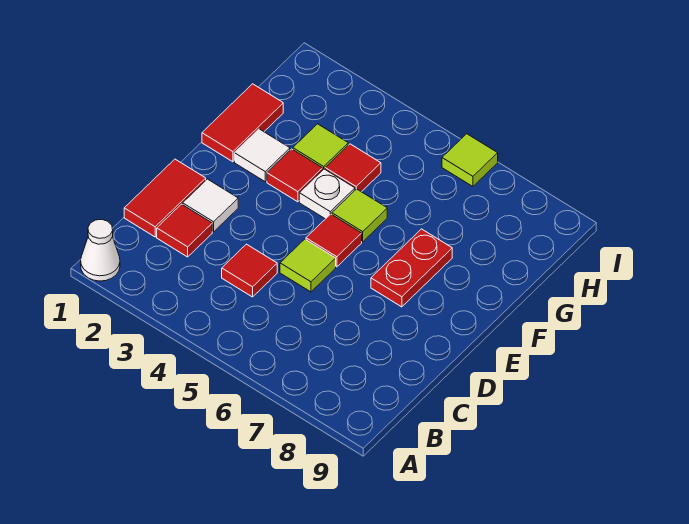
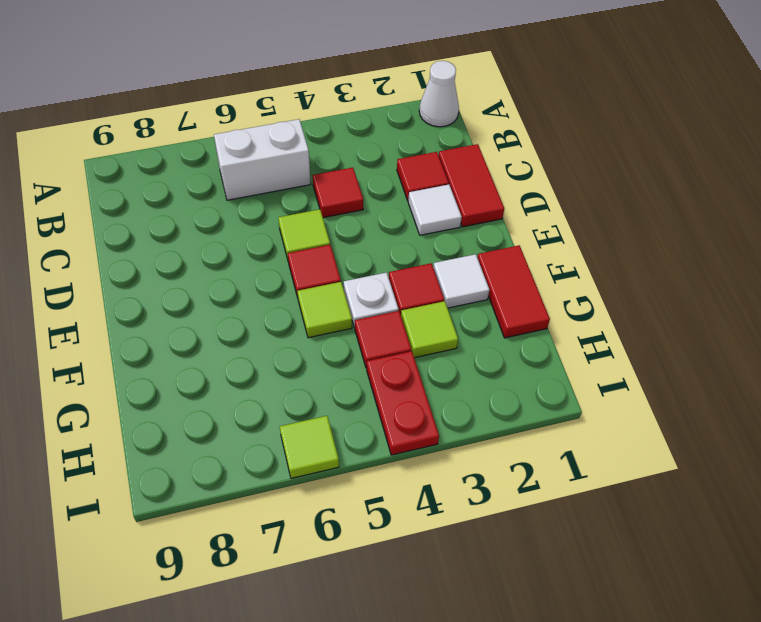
none -> white 1x2 brick [214,119,311,200]
red 1x2 plate [371,229,452,307] -> red 1x2 plate moved to [367,351,439,455]

